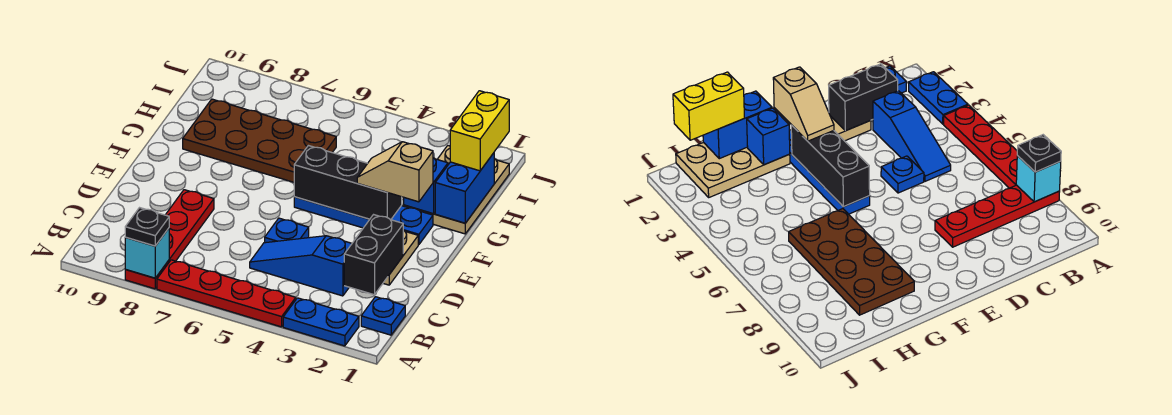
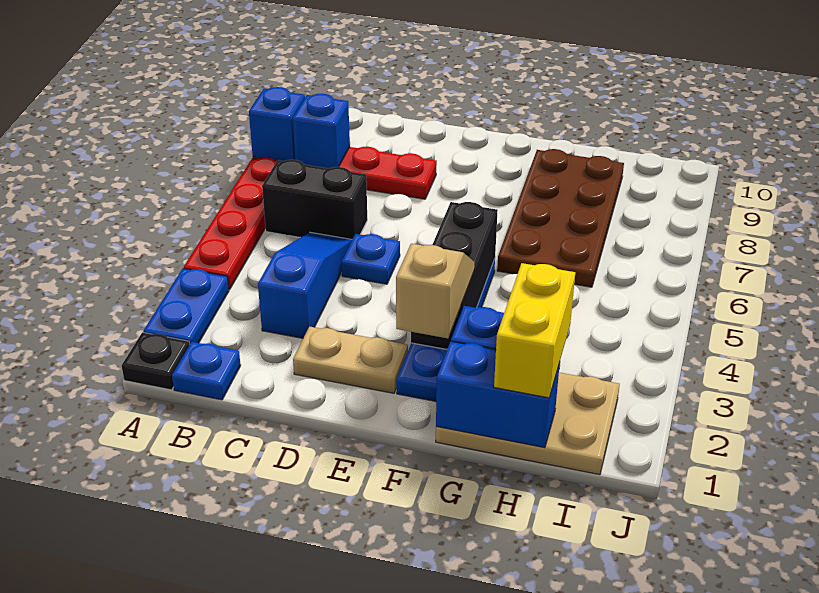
cyan 1x1 brick [125,228,169,278] -> blue 1x1 brick [249,87,305,161]
black 1x1 plate [125,208,169,246] -> black 1x1 plate moved to [122,332,190,390]
none -> blue 1x1 brick [293,94,350,168]
black 1x2 brick [344,215,403,295] -> black 1x2 brick moved to [262,160,367,239]
yellow 1x2 brick [450,91,509,171] -> yellow 1x2 brick turned to [494,263,575,398]

